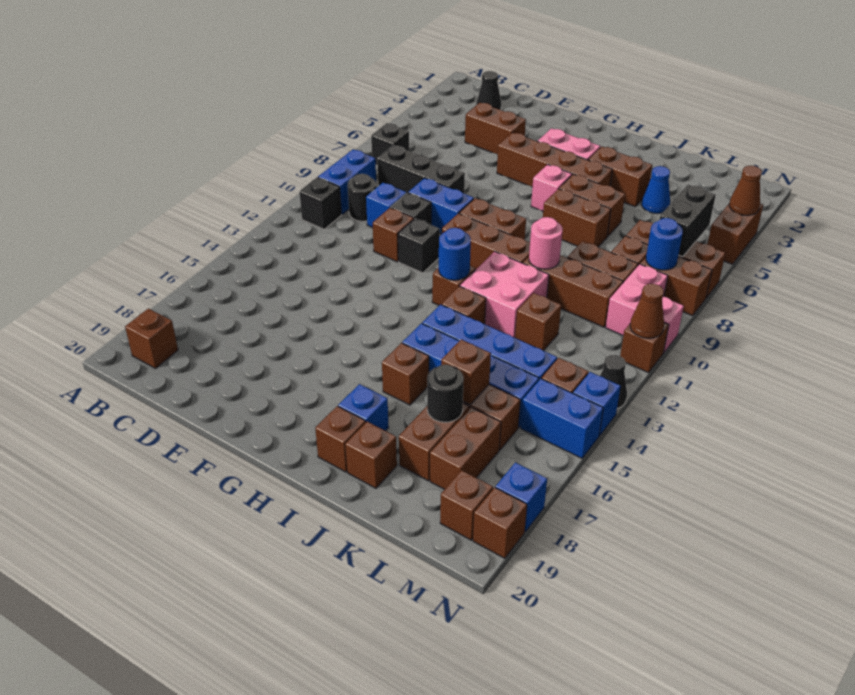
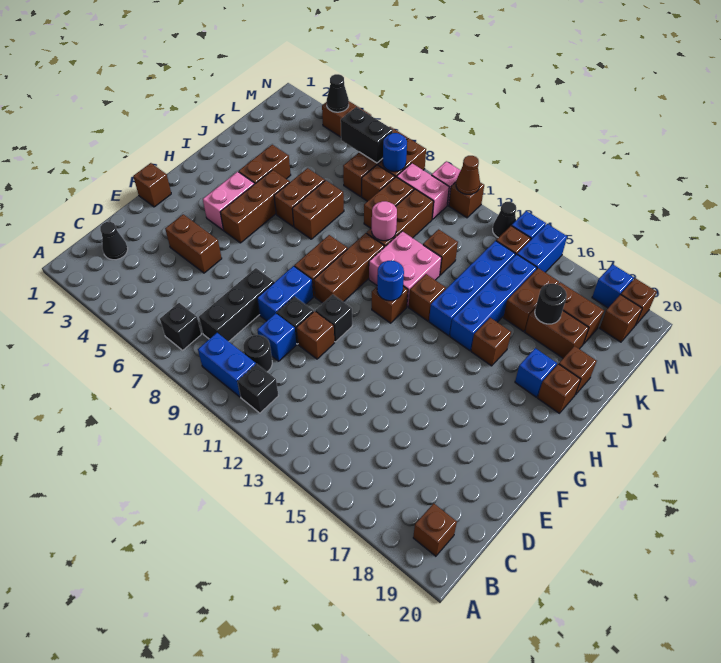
brown 1x2 brick [465,103,526,154] -> brown 1x2 brick turned to [165,214,222,273]
brown 1x4 brick [497,133,612,187] -> brown 1x3 brick [220,170,290,243]
pink 1x1 brick [531,165,572,211] -> none
blue 1x1 cone [642,166,670,214] -> none
brown 1x1 brick [441,339,491,405] -> brown 1x1 brick moved to [133,163,171,207]
brown 1x1 cone [729,166,762,216] -> black 1x1 cone [327,74,349,112]

